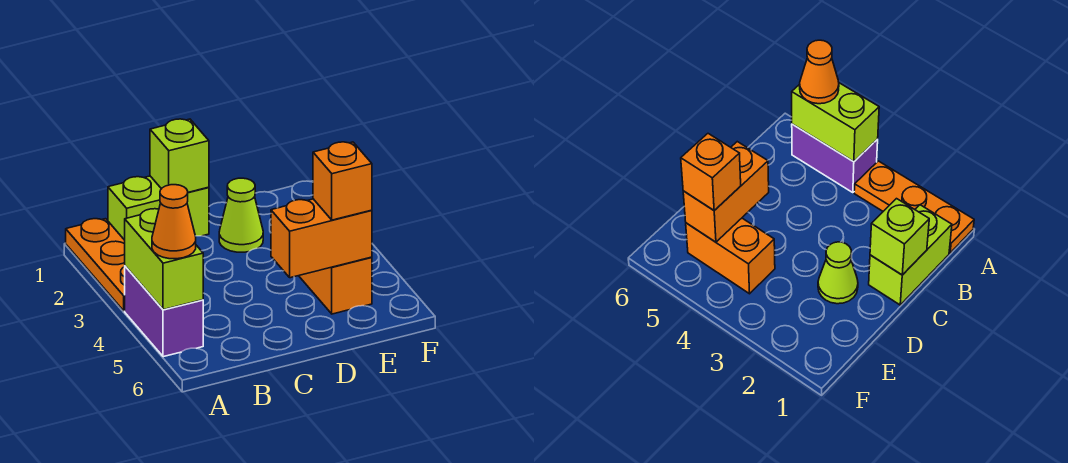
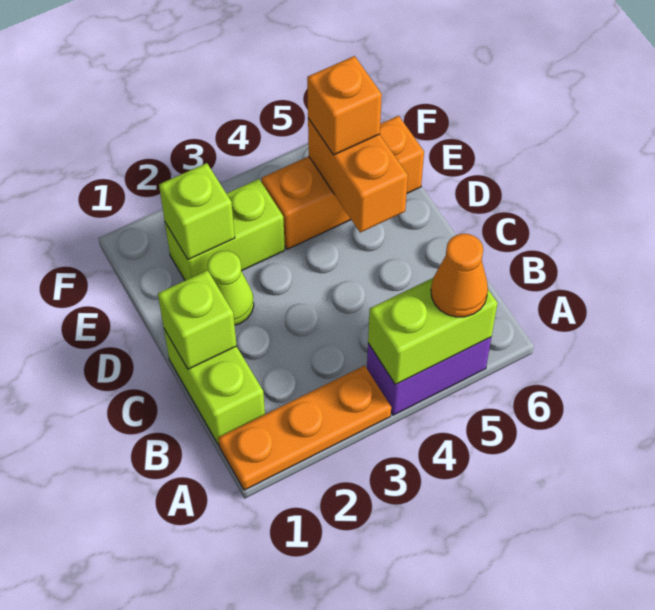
none -> lime 1x2 brick [165,179,285,280]
none -> lime 1x1 brick [159,163,235,260]
orange 1x2 brick [299,257,372,314] -> orange 1x3 brick [262,116,424,249]

